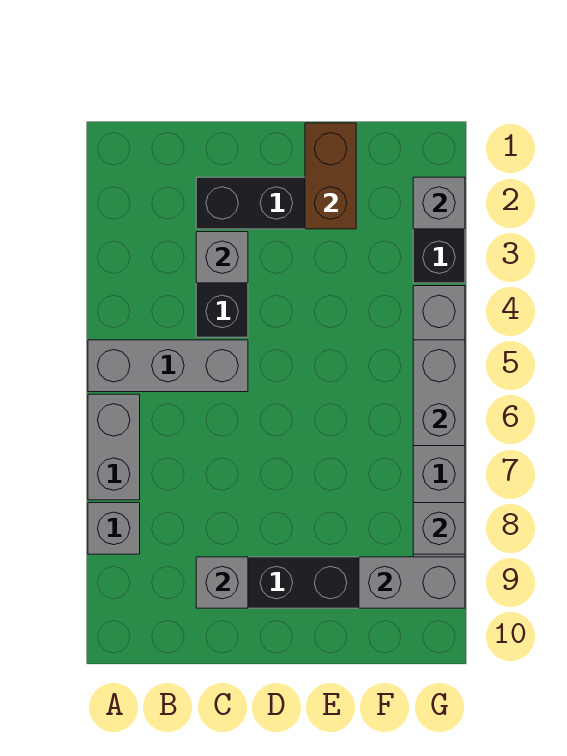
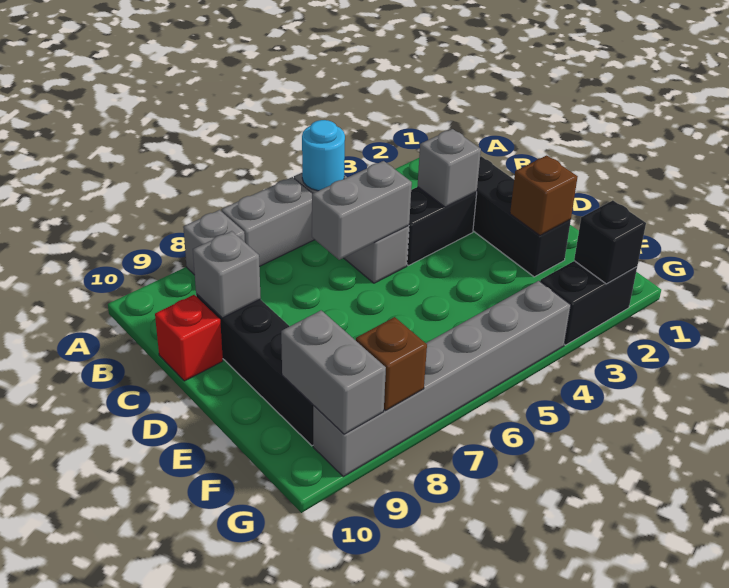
none -> cyan 1x1 round brick [302,120,345,191]
none -> red 1x1 brick [155,295,223,381]
brown 1x2 brick [305,123,356,229] -> brown 1x1 brick [510,155,578,236]
grey 1x1 brick [413,177,465,229] -> black 1x1 brick [574,200,646,284]
grey 1x2 brick [413,340,465,446] -> grey 1x2 brick moved to [312,161,412,260]
grey 1x1 brick [413,503,465,554] -> brown 1x1 brick [356,317,427,410]

